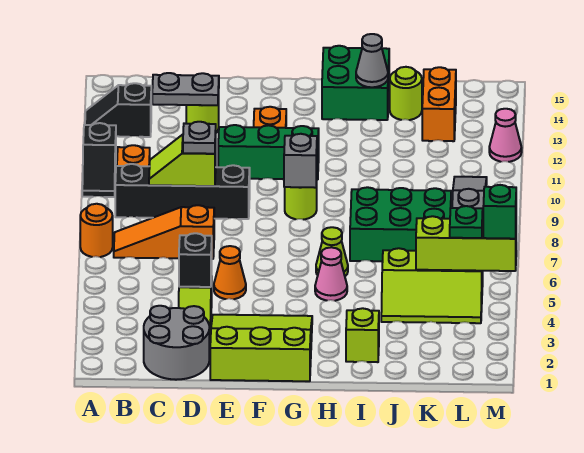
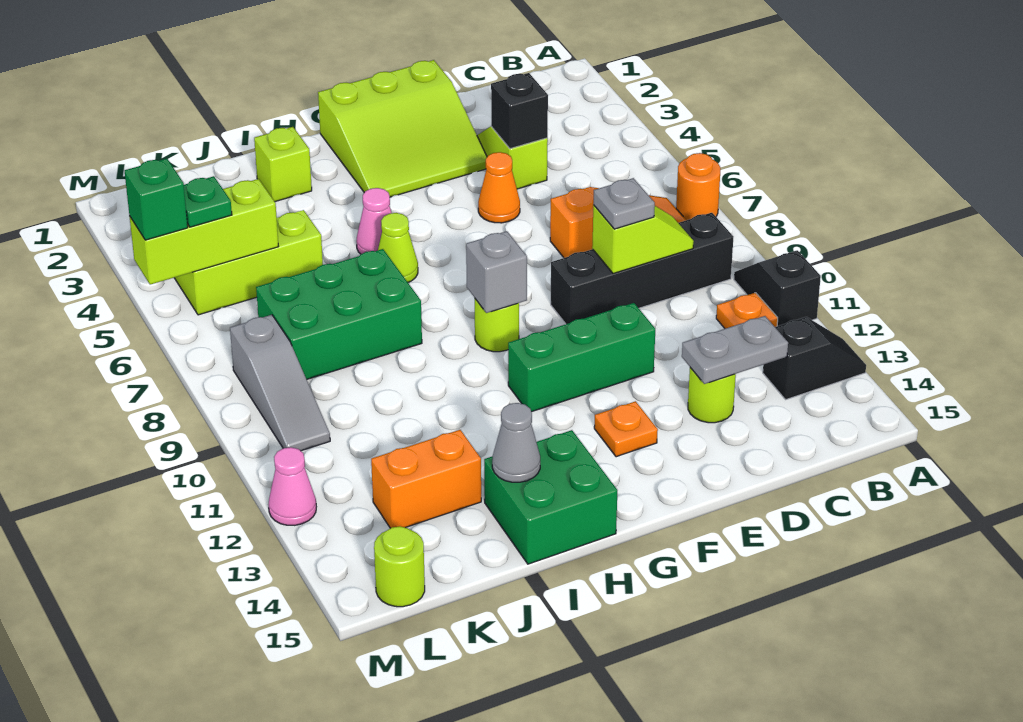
grey 2x2 round brick [144,306,209,380] -> none
lime 1x1 round brick [389,67,422,120] -> lime 1x1 round brick moved to [374,526,425,607]
orange 1x2 brick [422,67,456,141] -> orange 1x2 brick turned to [371,430,481,528]

